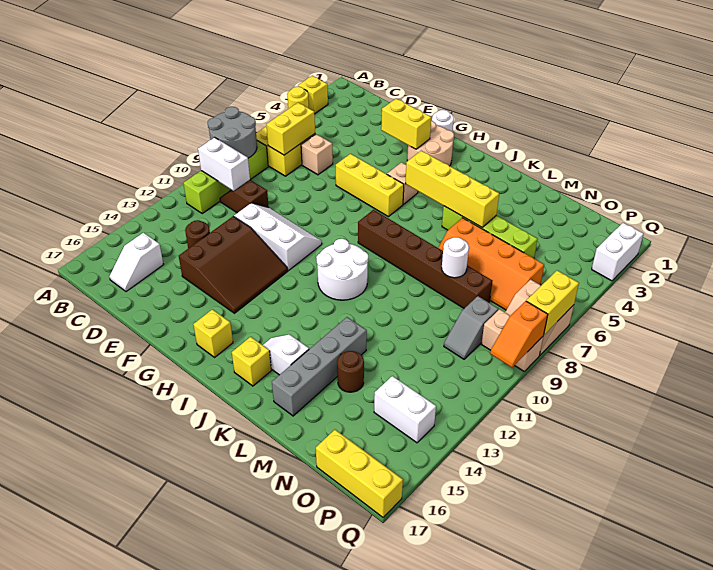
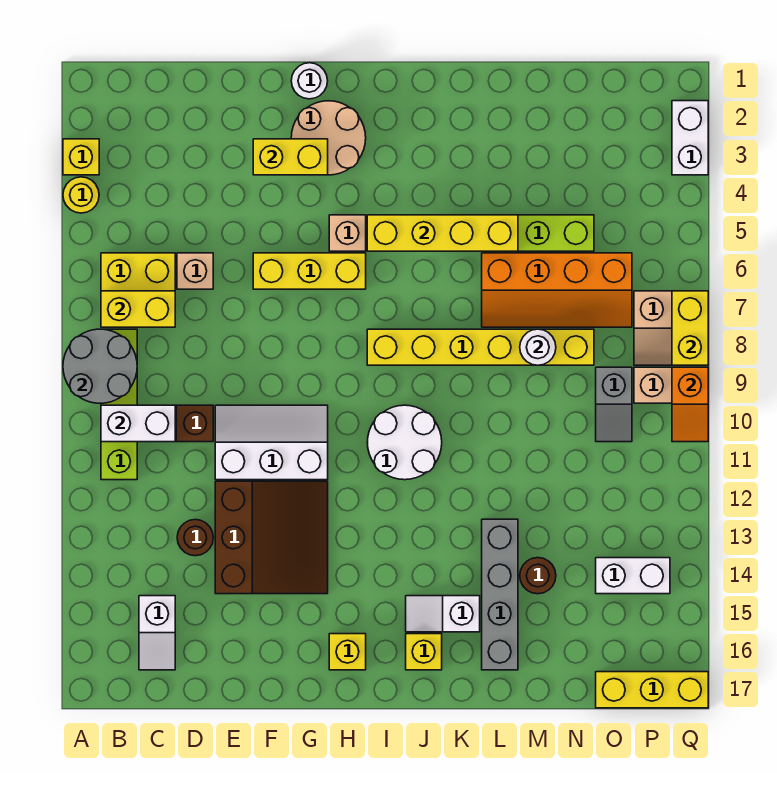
yellow 1x2 brick [266,103,315,155] -> yellow 1x2 brick turned to [101,291,175,327]
brown 1x6 brick [358,210,492,308] -> yellow 1x6 brick [367,329,594,365]

